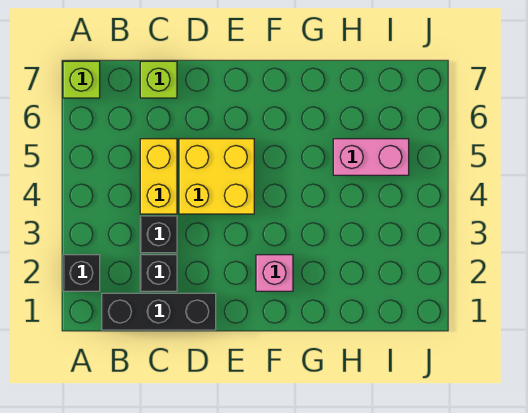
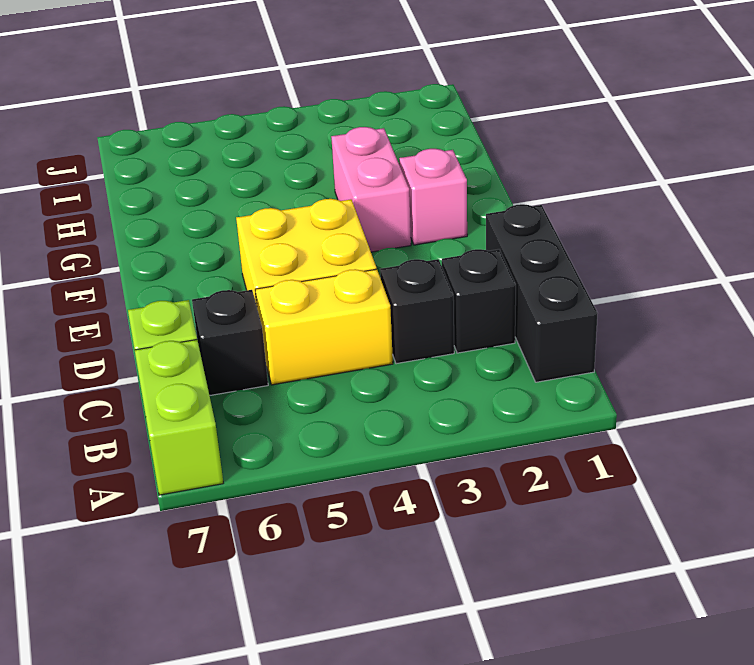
black 1x1 brick [63,255,100,291] -> black 1x1 brick moved to [192,290,268,396]
lime 1x1 brick [63,61,100,98] -> lime 1x2 brick [135,340,223,495]
pink 1x2 brick [333,139,409,175] -> pink 1x2 brick moved to [331,127,411,252]

